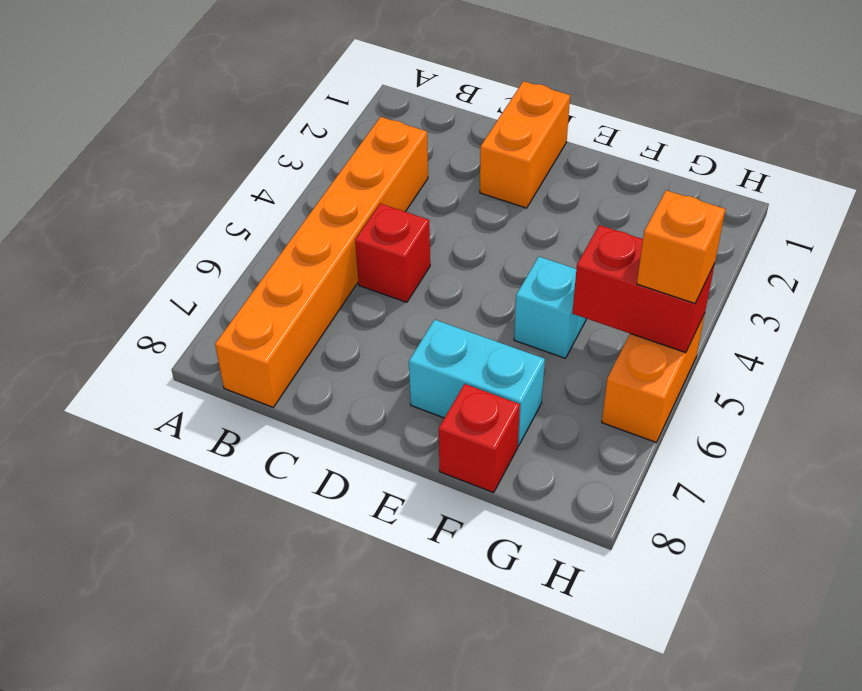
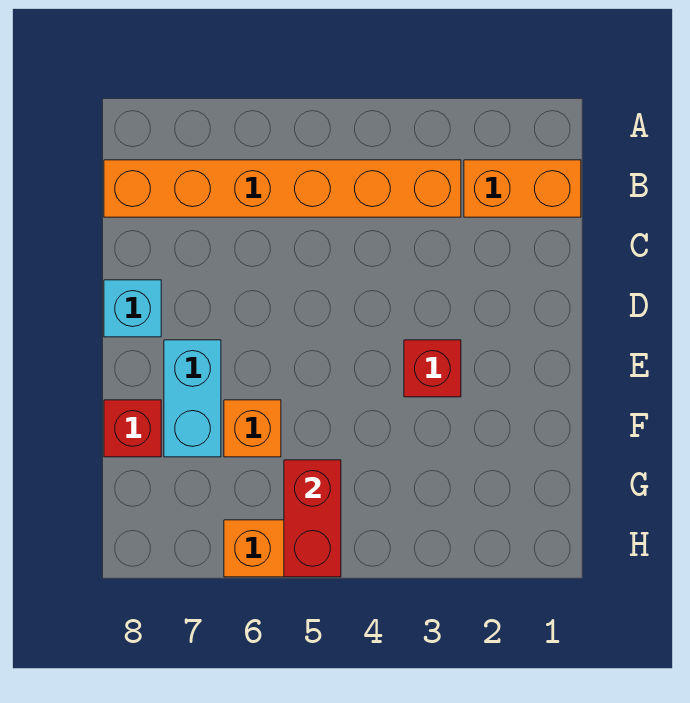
red 1x1 brick [355,204,430,302] -> red 1x1 brick moved to [404,340,461,397]
orange 1x2 brick [480,81,570,208] -> orange 1x2 brick moved to [464,160,581,217]
cyan 1x1 brick [514,257,586,358] -> cyan 1x1 brick moved to [104,280,161,337]
orange 1x1 brick [637,190,725,303] -> orange 1x1 brick moved to [224,400,281,457]

